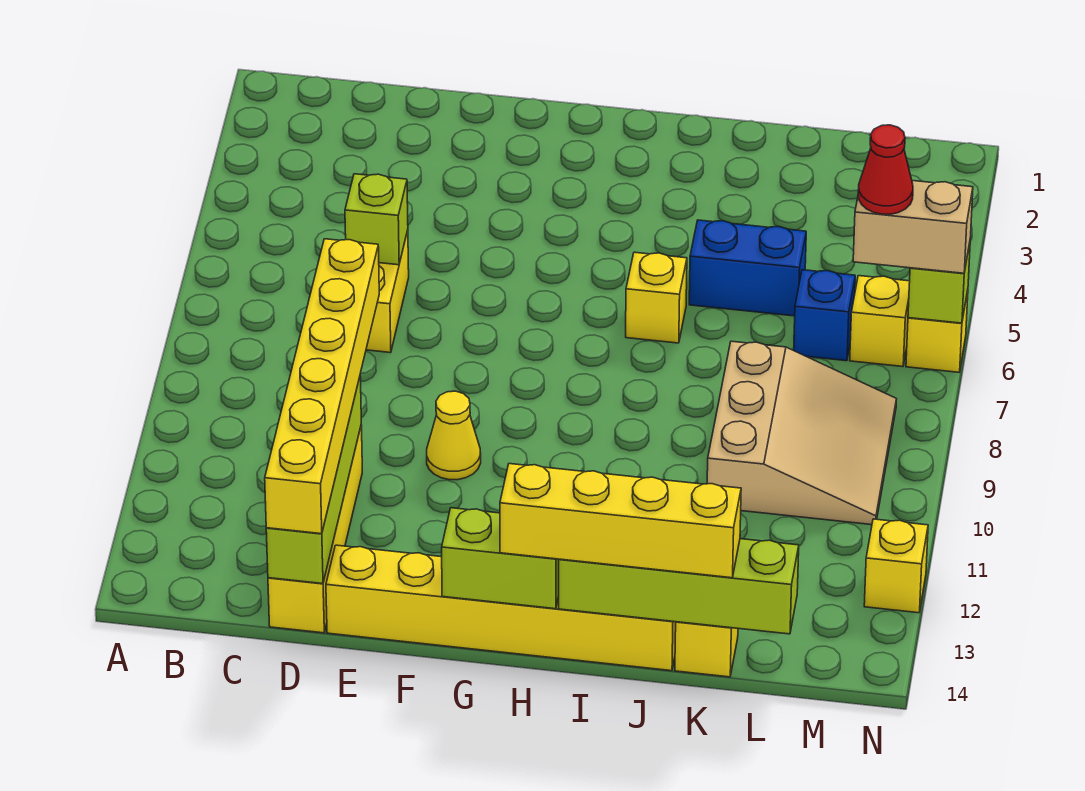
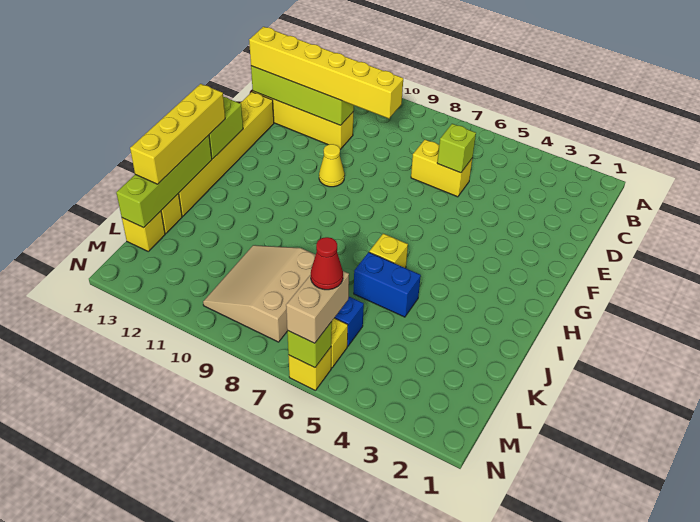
blue 1x2 brick [689,220,806,316] -> blue 1x2 brick turned to [354,252,421,317]
tan 3x3 slope [707,341,897,525] -> tan 3x3 slope turned to [203,245,316,342]
yellow 1x1 brick [864,519,928,613] -> yellow 1x1 brick moved to [122,211,165,251]

